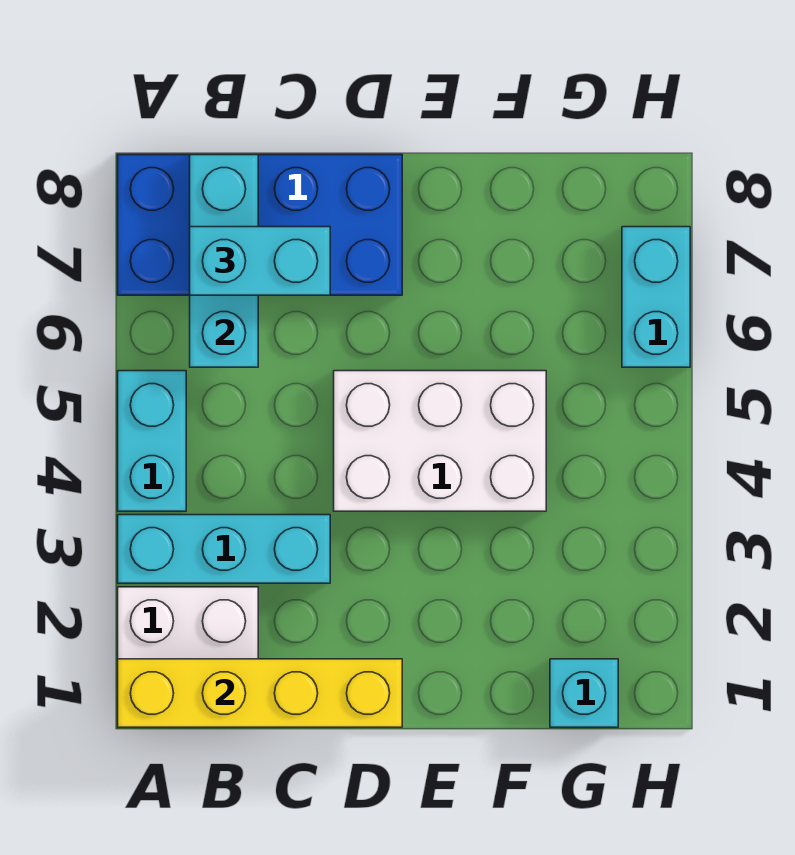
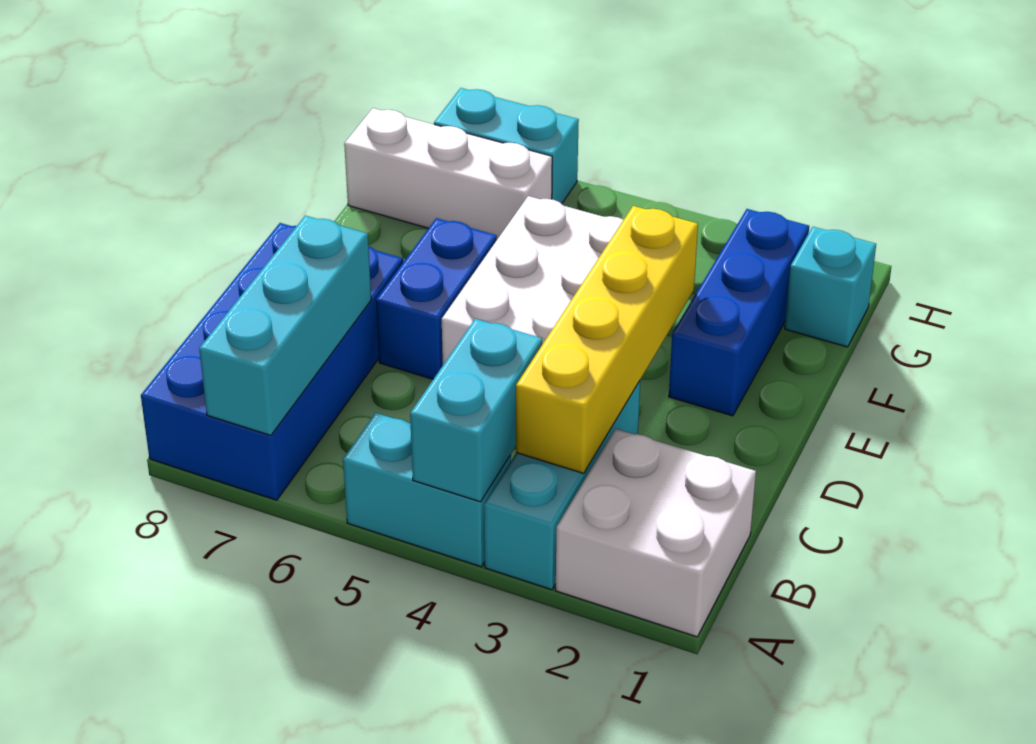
yellow 1x4 brick [118,659,402,727] -> yellow 1x4 brick moved to [516,206,698,473]
cyan 1x3 brick [190,155,258,367] -> cyan 1x3 brick turned to [199,216,371,435]
cyan 1x2 brick [190,227,330,295] -> cyan 1x2 brick moved to [410,319,542,502]
none -> blue 1x2 brick [376,218,497,379]
none -> blue 1x3 brick [669,209,809,416]
none -> white 1x3 brick [344,108,552,239]

